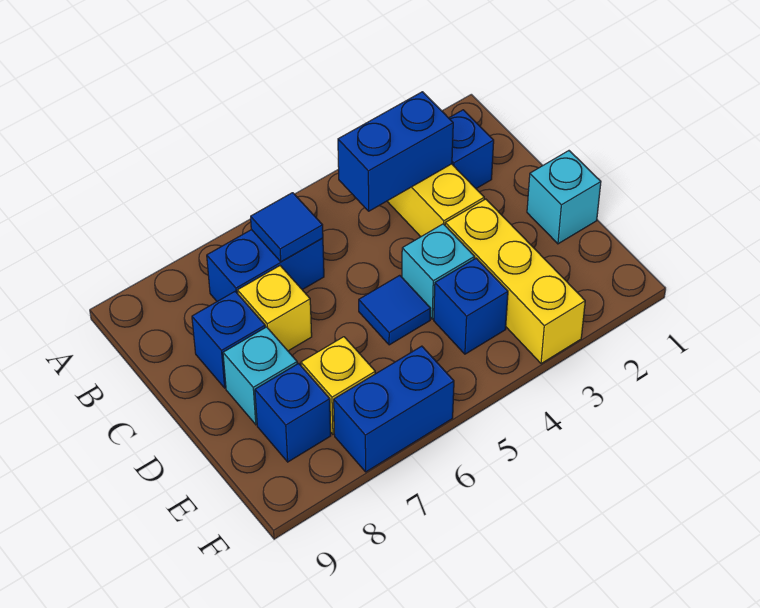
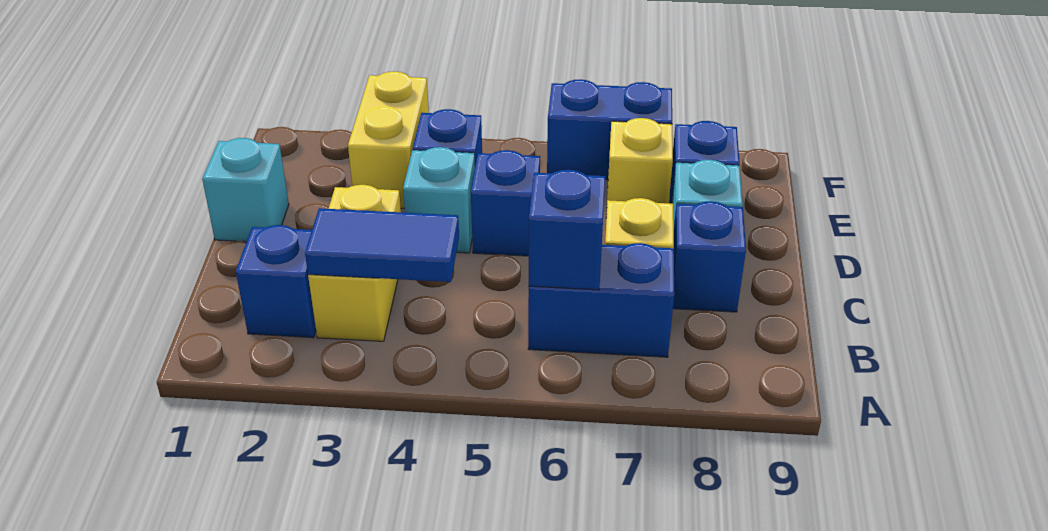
blue 1x2 brick [338,92,453,211] -> blue 1x2 tile [305,208,459,282]
blue 1x1 tile [251,193,323,262] -> blue 1x1 brick [529,170,605,290]
yellow 1x3 brick [445,199,585,364] -> yellow 1x2 brick [348,71,429,208]
blue 1x1 tile [359,275,431,345] -> blue 1x1 brick [471,150,540,256]

